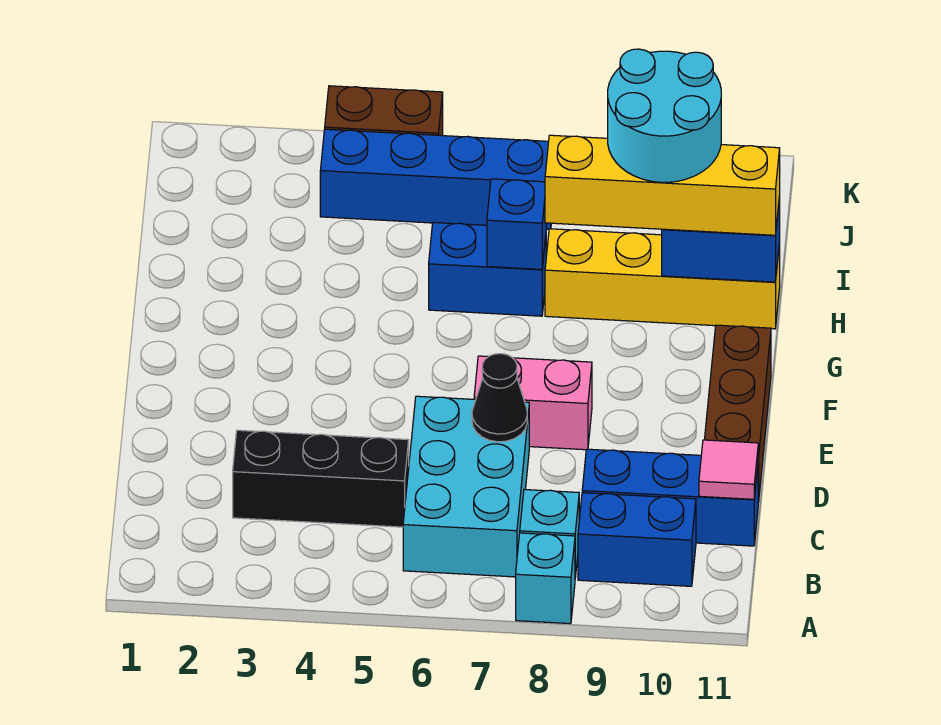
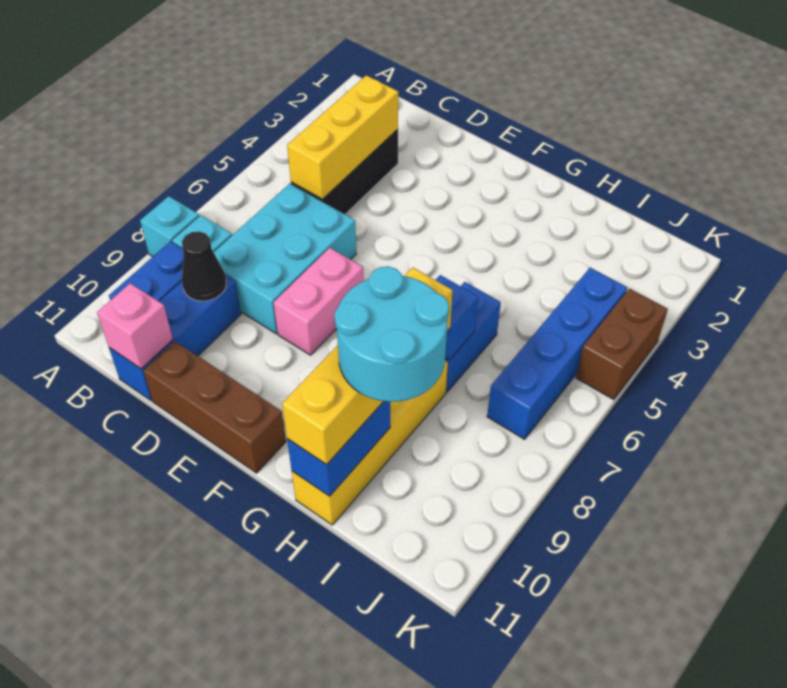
cyan 2x3 brick [403,396,529,577] -> cyan 2x3 brick turned to [214,183,356,334]
none -> yellow 1x3 brick [287,75,398,199]
pink 1x1 tile [699,440,758,499] -> pink 1x1 brick [97,283,173,369]
black 1x1 cone [472,354,527,442] -> black 1x1 cone moved to [182,231,226,301]

